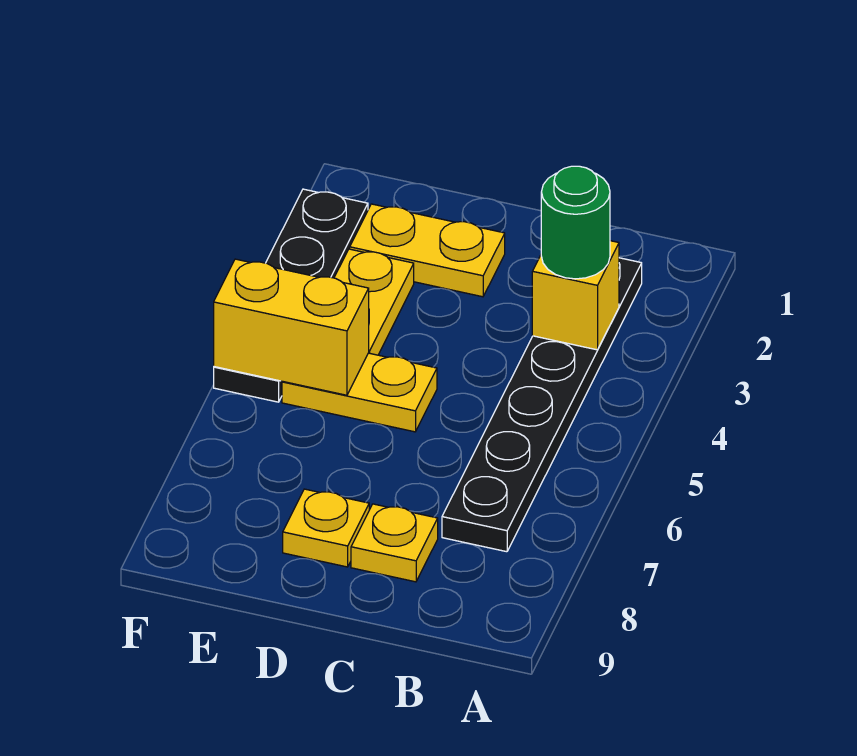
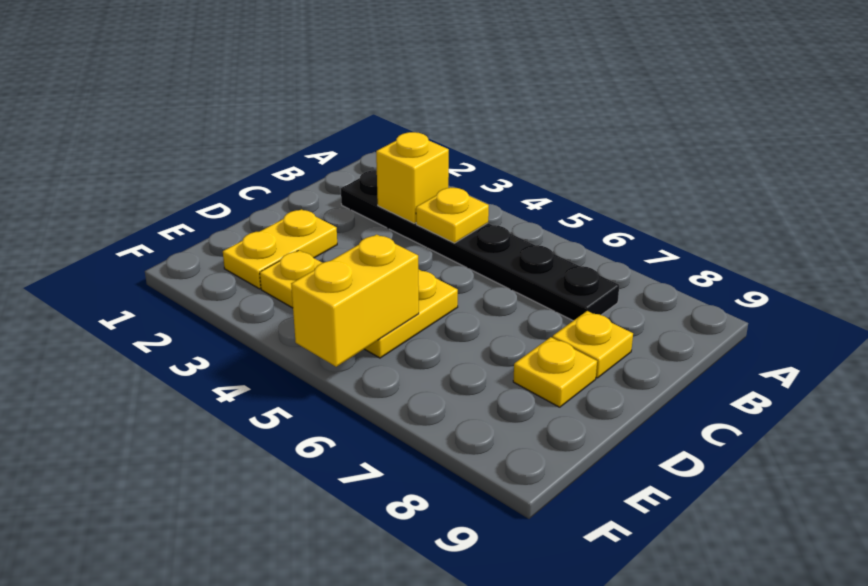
green 1x1 round brick [541,166,610,279] -> none
none -> yellow 1x1 plate [416,187,489,243]
black 1x4 plate [214,189,368,402] -> none

